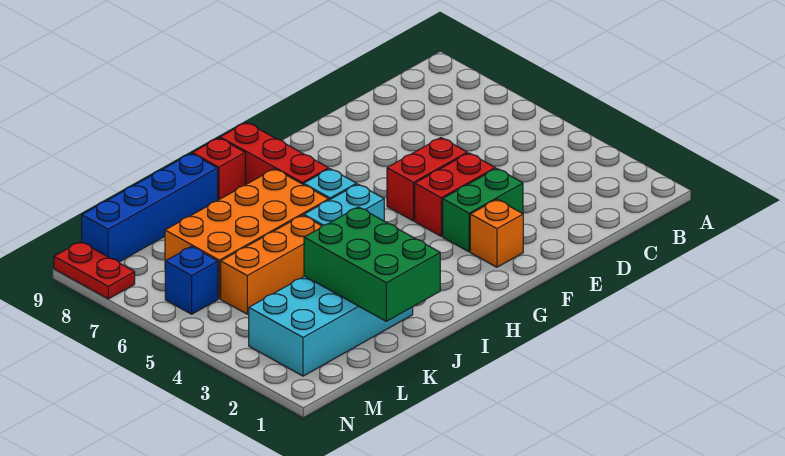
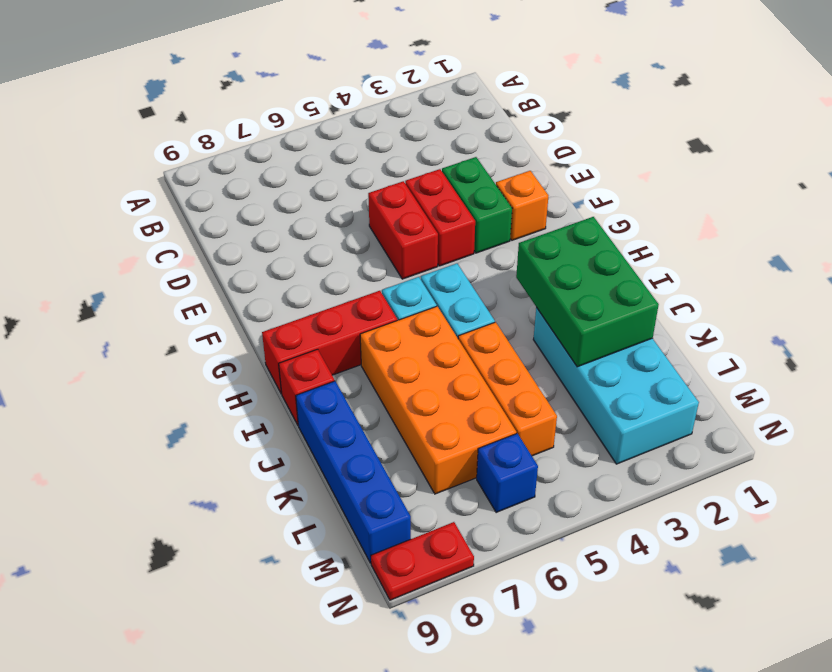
green 2x3 brick [304,207,440,321] -> green 2x3 brick turned to [516,217,659,367]

